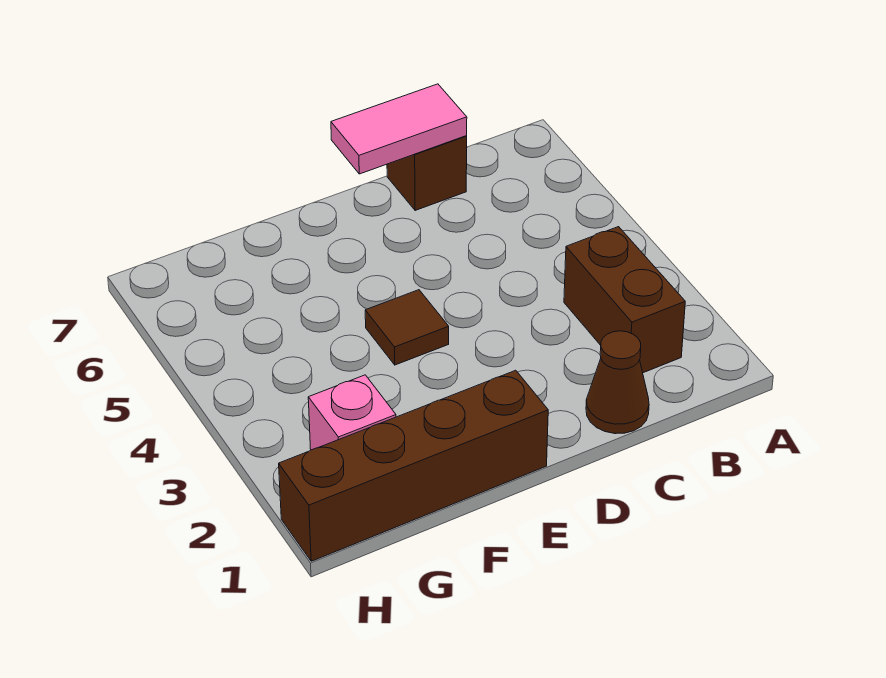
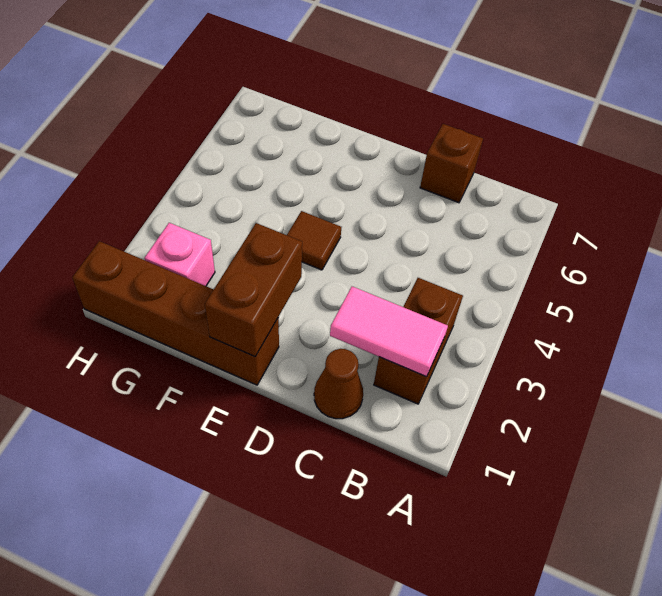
pink 1x2 tile [331,84,467,174] -> pink 1x2 tile moved to [330,287,448,377]
none -> brown 1x2 brick [205,223,302,357]

